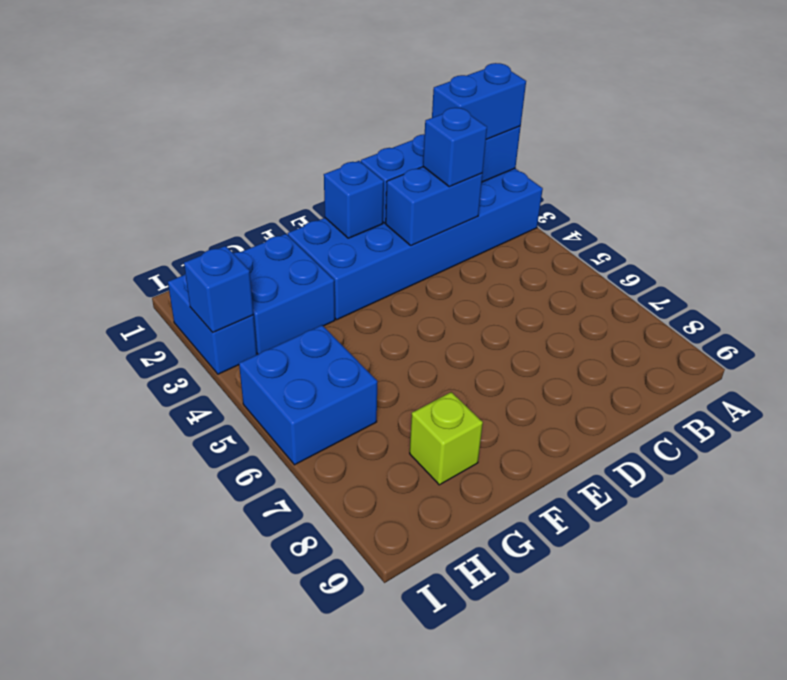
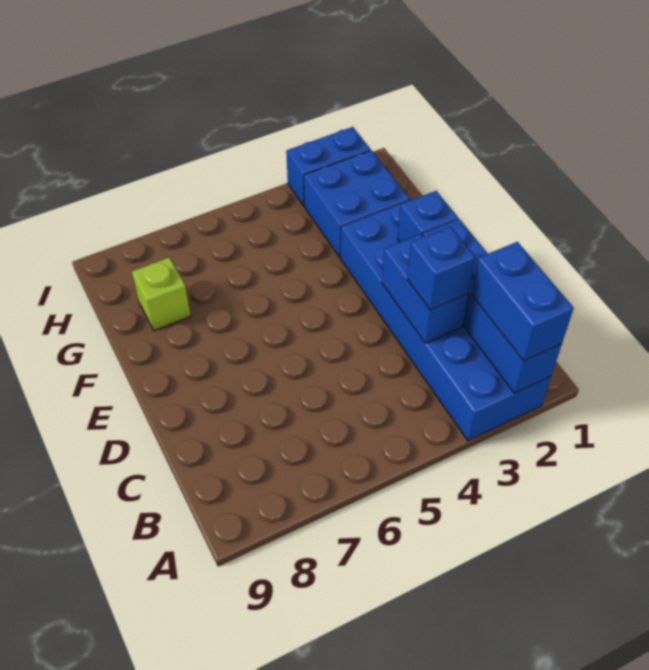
blue 2x2 brick [239,325,377,465] -> none
blue 1x1 brick [184,246,253,332] -> none

